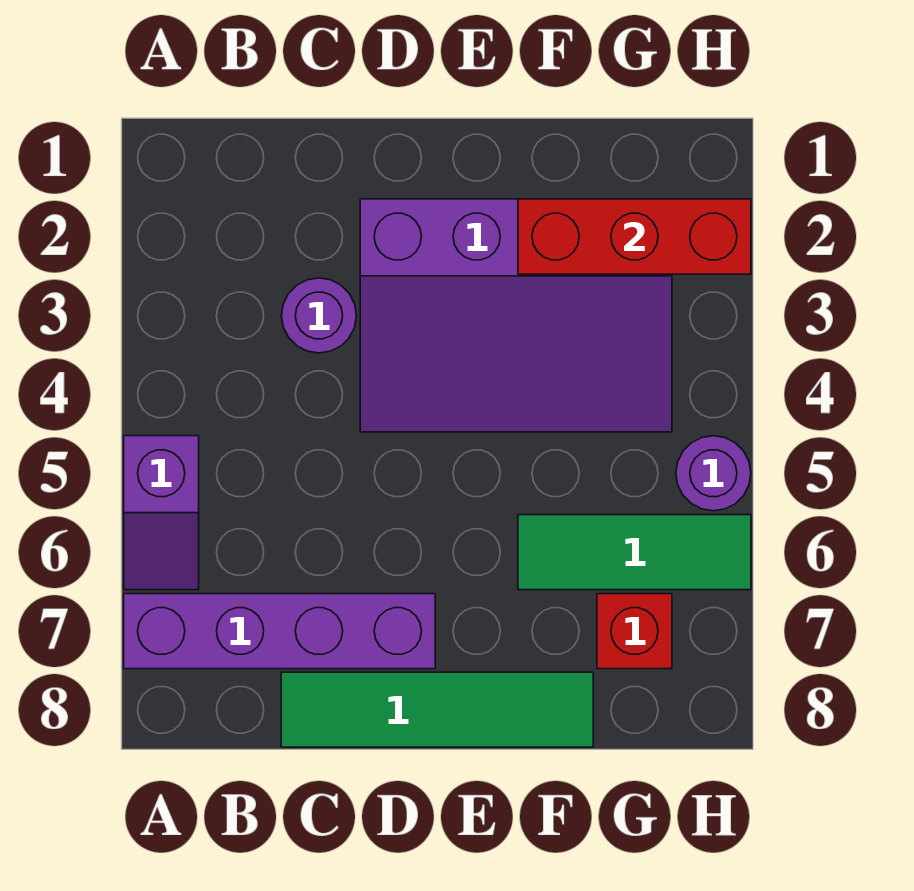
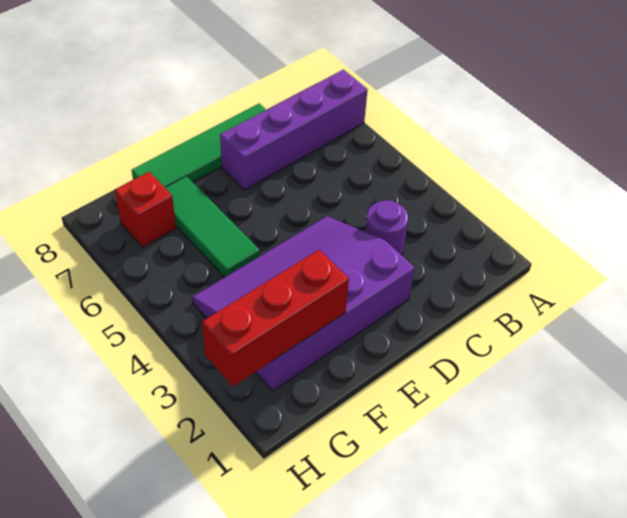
purple 1x2 slope [124,436,199,590] -> none
green 1x3 tile [518,515,751,590] -> green 1x3 tile turned to [165,176,260,277]
purple 1x1 round brick [676,436,751,511] -> none

